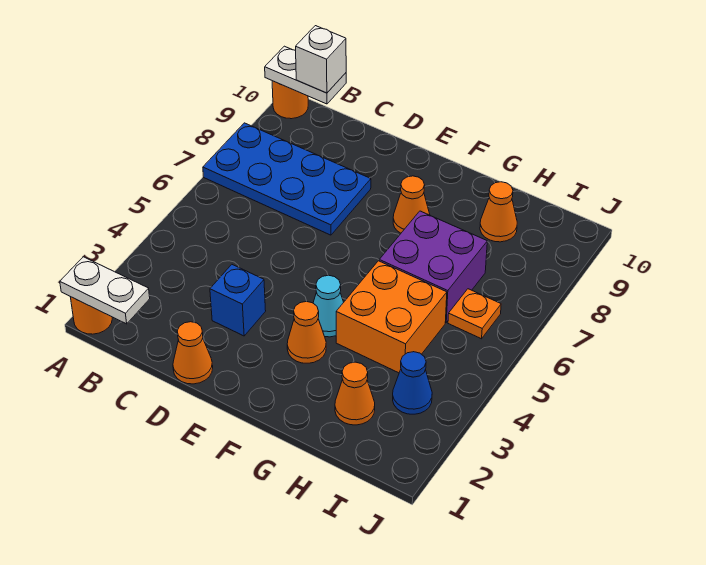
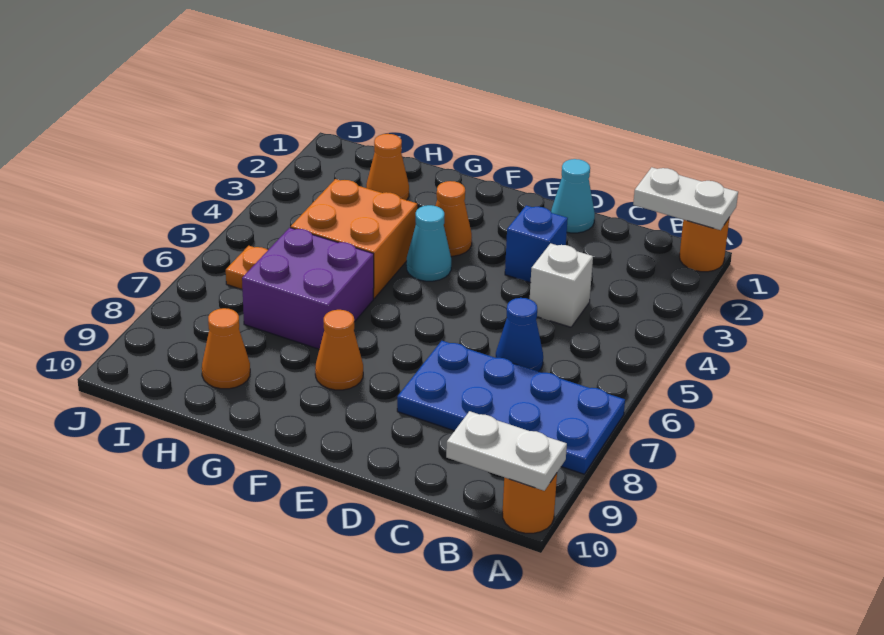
white 1x1 brick [296,26,346,93] -> white 1x1 brick moved to [530,243,593,327]
orange 1x1 cone [173,322,213,384] -> cyan 1x1 cone [551,159,595,233]
blue 1x1 cone [393,352,432,414] -> blue 1x1 cone moved to [496,298,543,372]

